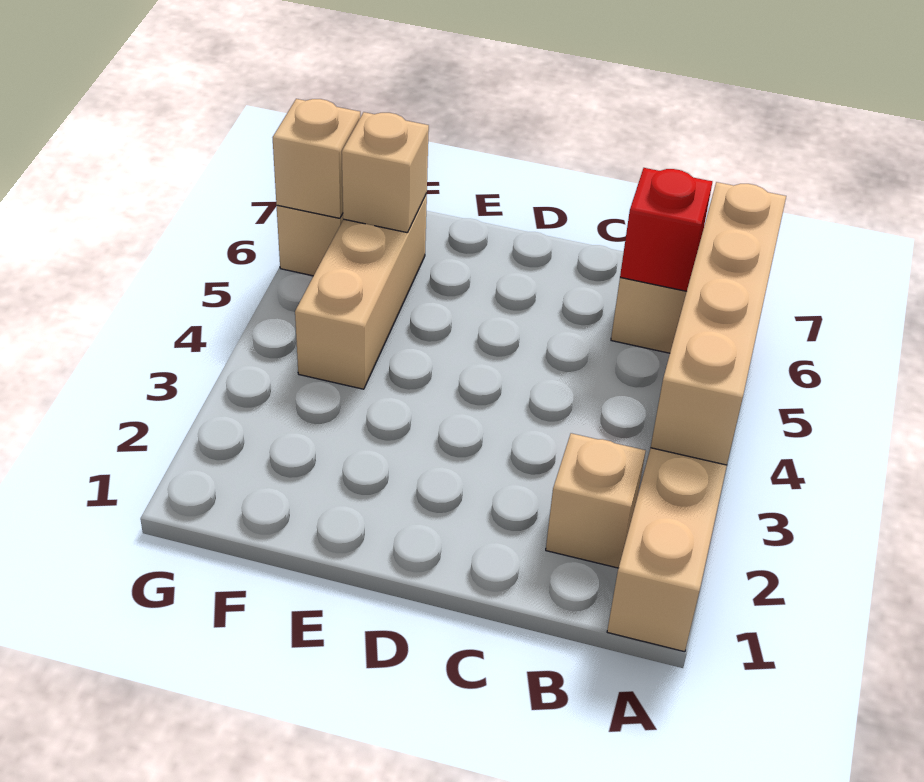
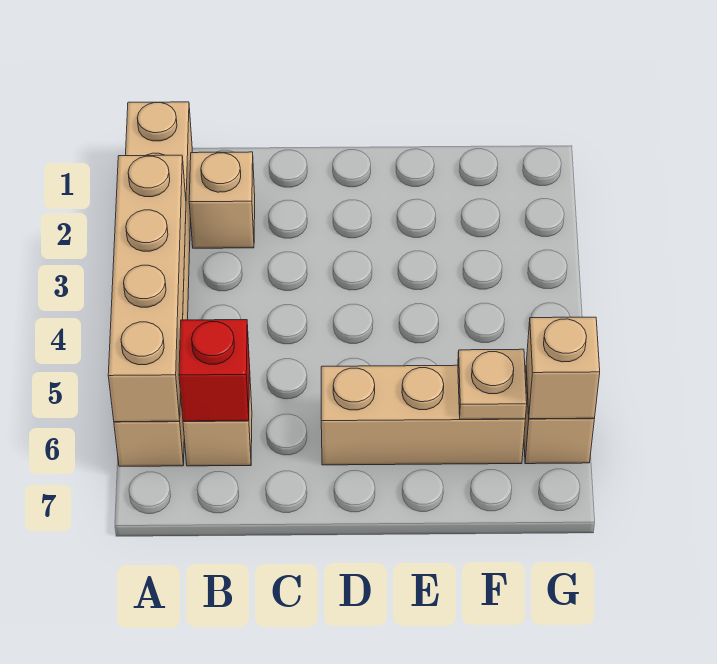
tan 1x3 brick [295,193,427,389] -> tan 1x3 brick turned to [321,365,525,465]
tan 1x1 brick [342,112,429,233] -> tan 1x1 plate [458,349,527,419]

